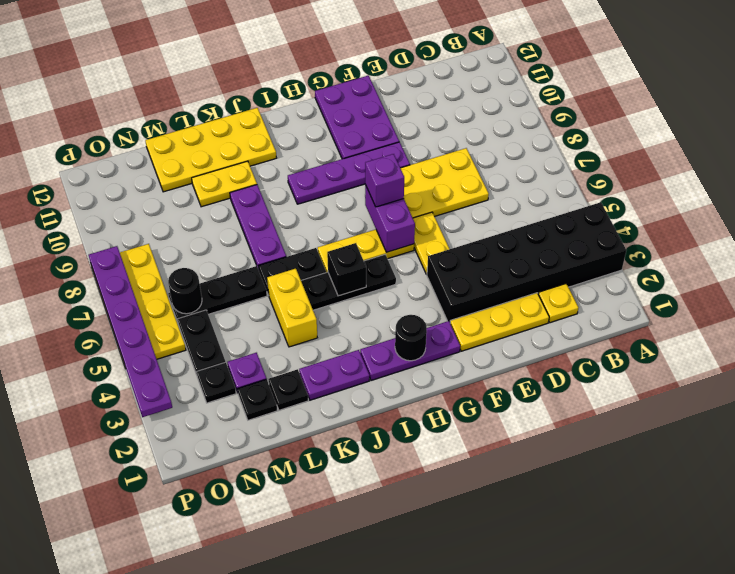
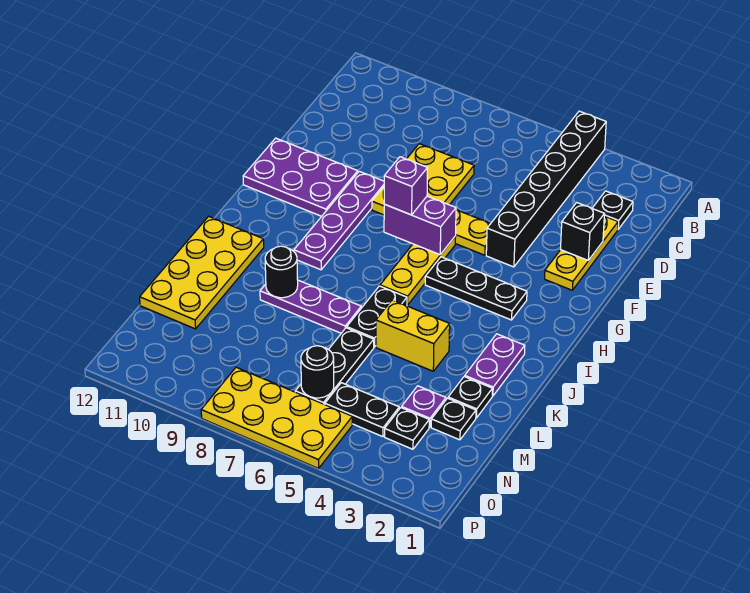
black 2x6 brick [427,202,626,322] -> black 1x6 brick [486,111,606,267]
yellow 1x1 plate [538,284,578,323] -> black 1x1 plate [592,191,633,229]
purple 1x3 plate [360,321,460,380] -> none
black 1x1 round brick [395,315,427,361] -> black 1x1 round brick moved to [265,246,298,298]
black 1x3 plate [301,255,396,310] -> black 1x3 plate turned to [425,257,527,320]
black 1x1 brick [327,243,366,296] -> black 1x1 brick moved to [561,203,604,260]
yellow 1x2 plate [192,161,257,207] -> none
purple 1x6 plate [89,246,172,417] -> none

